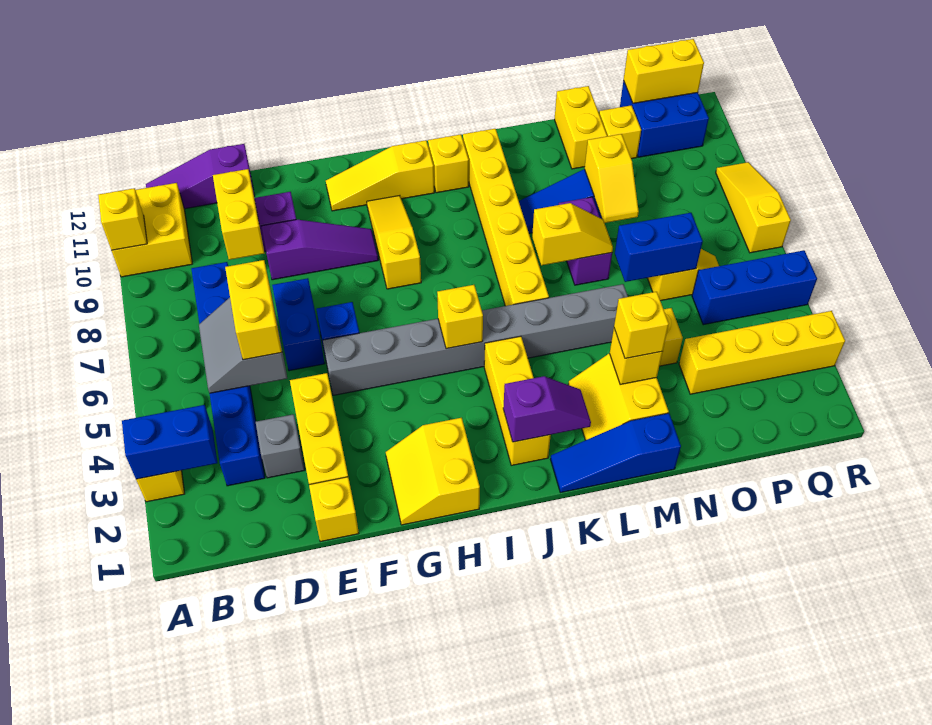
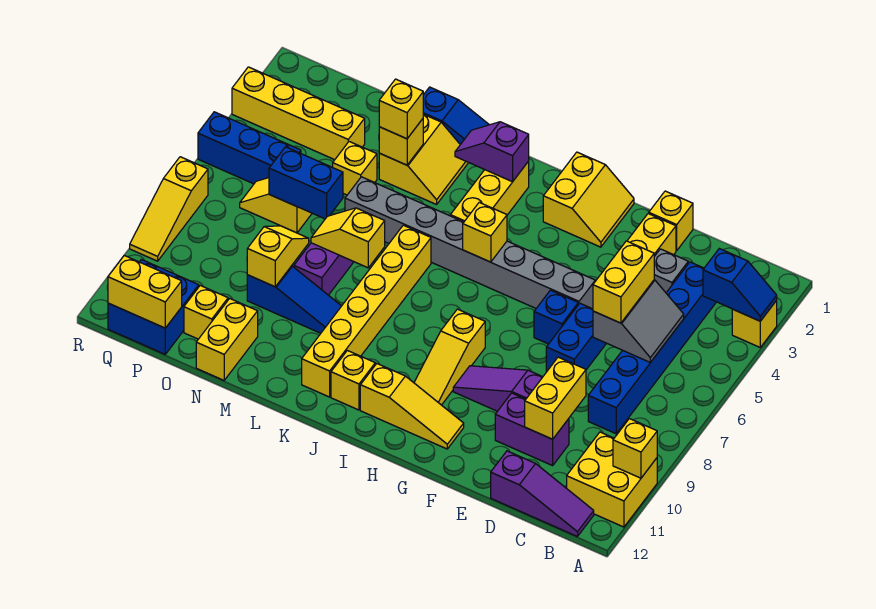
blue 1x2 brick [122,405,217,479] -> blue 1x2 slope [703,249,777,321]

